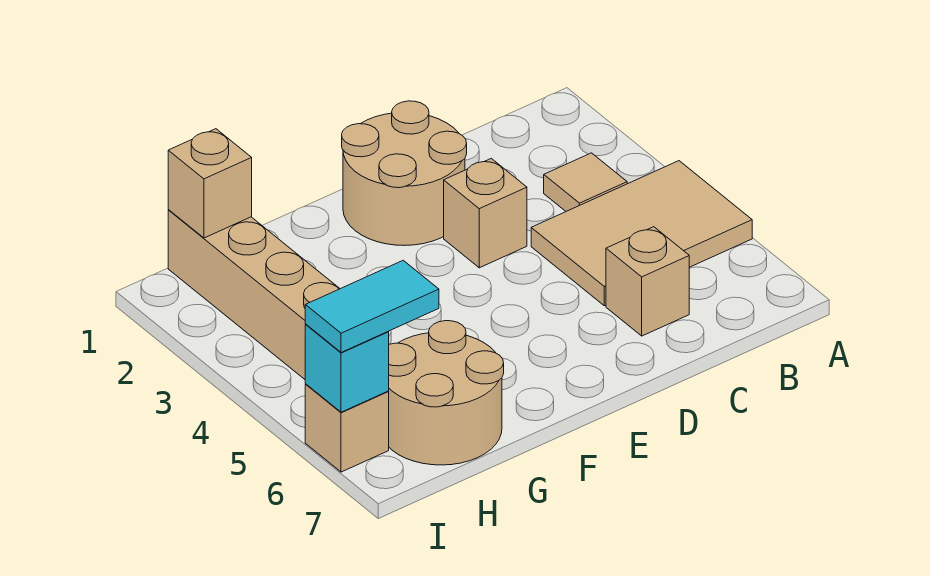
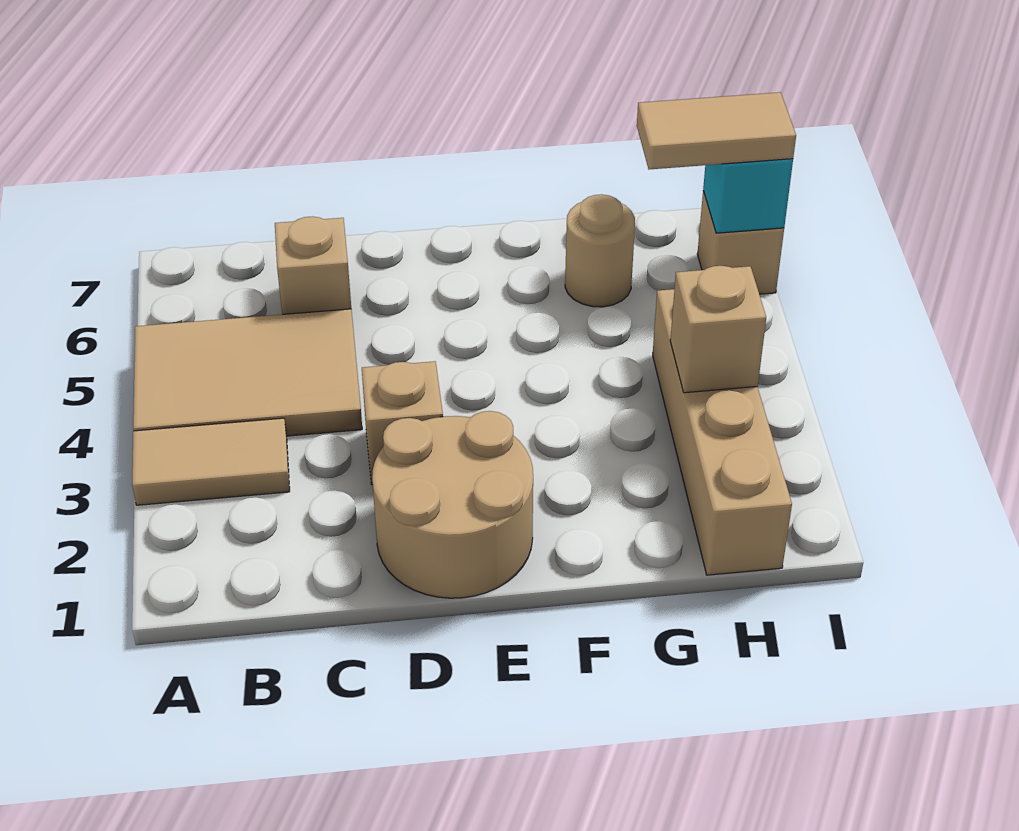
tan 1x1 tile [544,153,627,211] -> tan 1x2 tile [132,418,290,505]
tan 2x2 round brick [388,321,504,465] -> tan 1x1 round brick [565,194,635,307]
tan 1x1 brick [168,129,252,238] -> tan 1x1 brick moved to [670,266,766,393]
cyan 1x2 tile [305,260,439,353] -> tan 1x2 tile [637,92,796,169]

